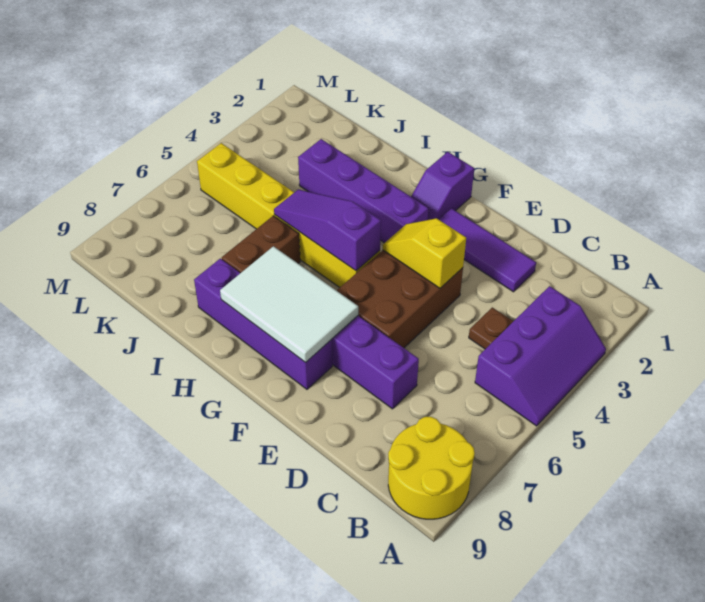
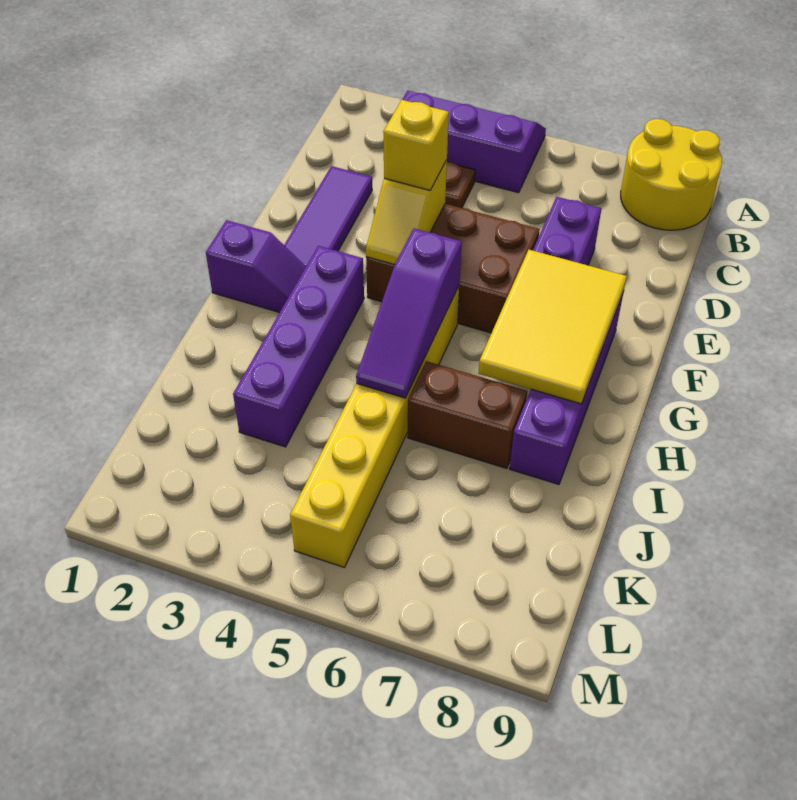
none -> yellow 1x1 brick [383,100,449,190]
white 2x3 tile [220,246,358,363] -> yellow 2x3 tile [479,250,627,404]

